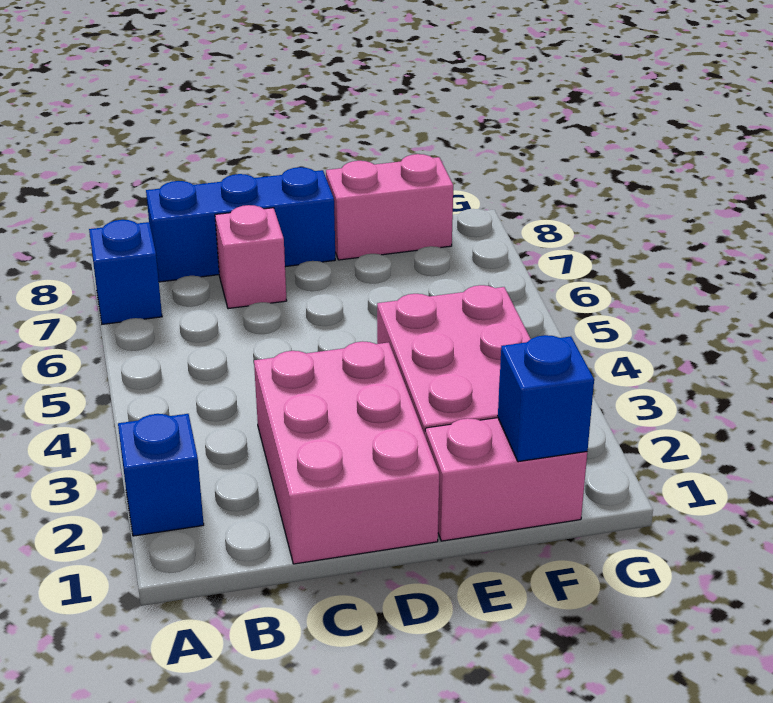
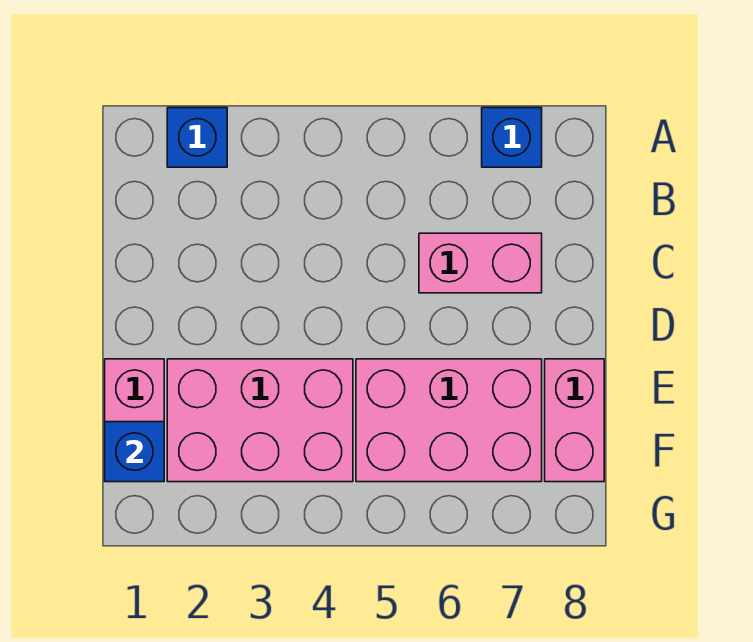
blue 1x3 brick [146,167,335,282] -> none
pink 2x3 brick [254,341,439,564] -> pink 2x3 brick moved to [356,359,542,482]
pink 1x1 brick [215,205,287,309] -> pink 1x2 brick [419,233,542,293]

